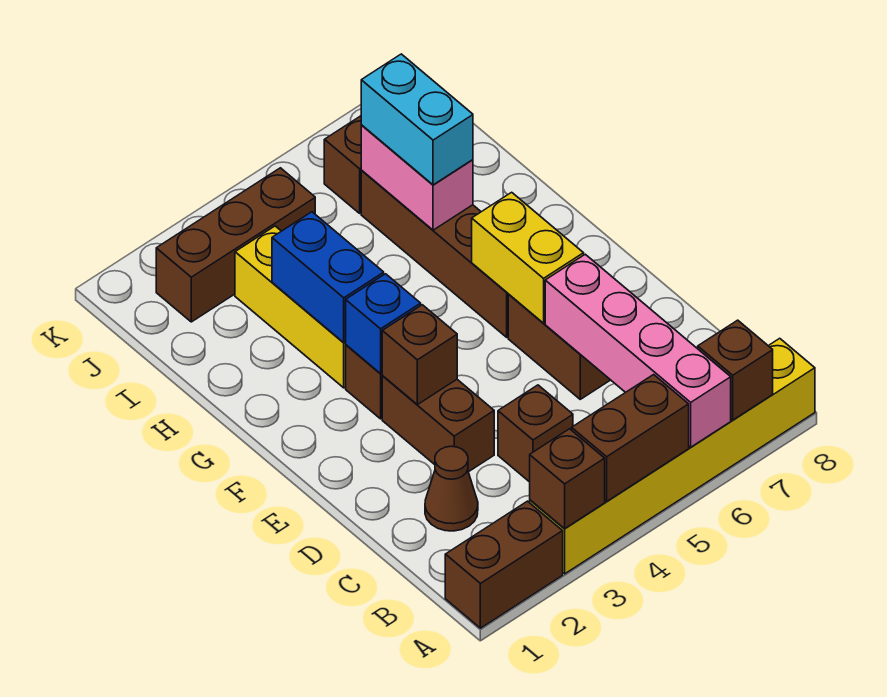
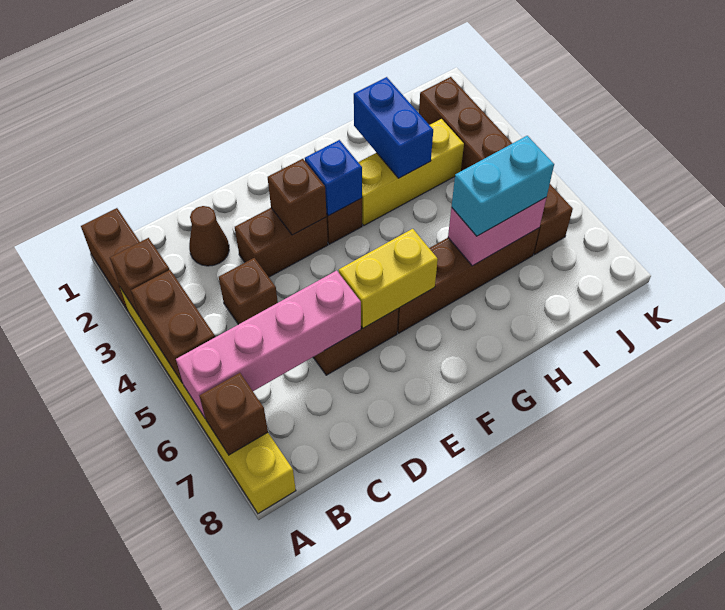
blue 1x2 brick [272,212,384,343] -> blue 1x2 brick turned to [354,77,433,178]

